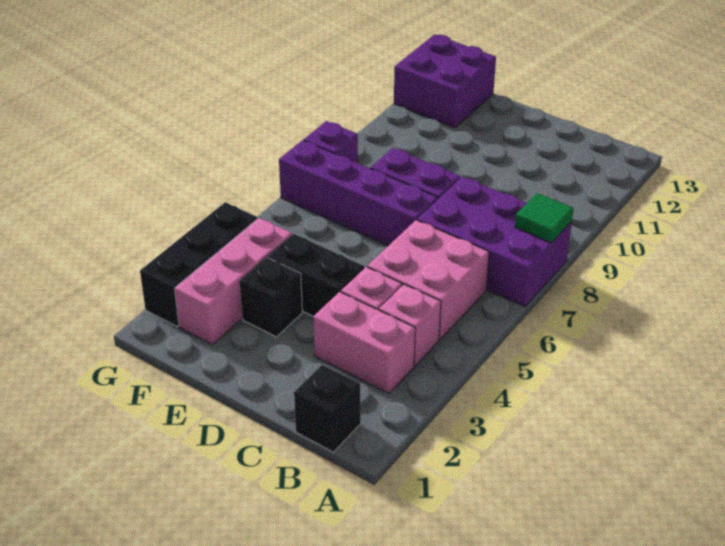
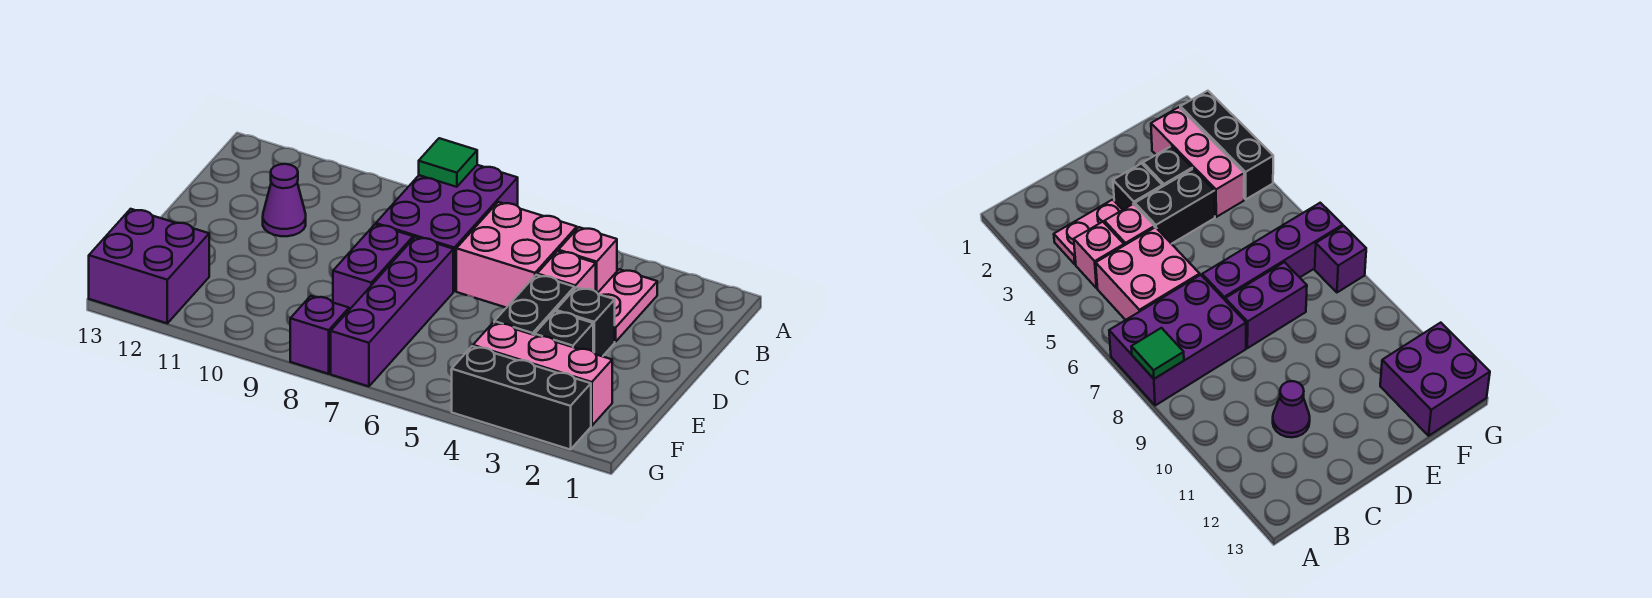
black 1x1 brick [294,365,361,452] -> black 1x1 brick moved to [556,287,615,356]
pink 1x2 brick [313,292,415,393] -> pink 1x2 plate [598,269,657,342]
none -> purple 1x1 cone [263,164,306,236]

